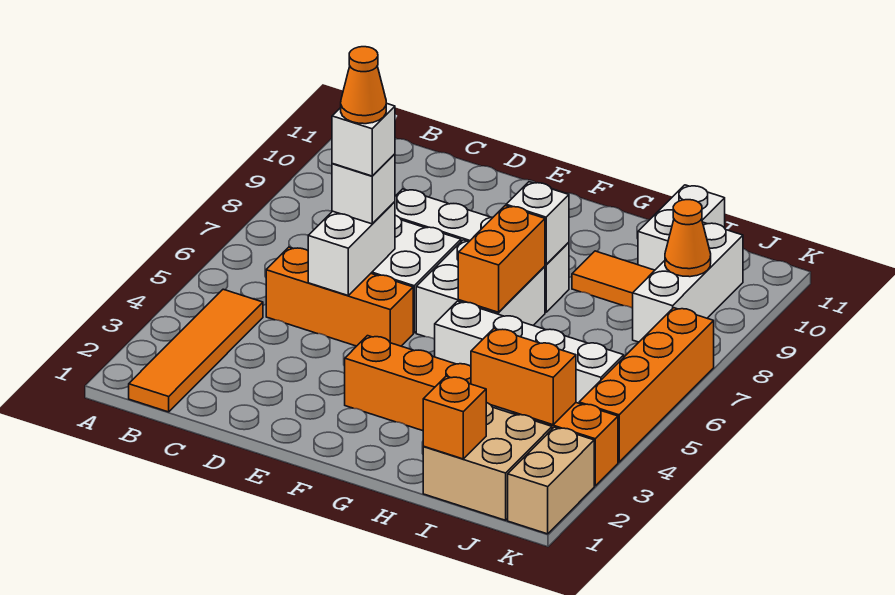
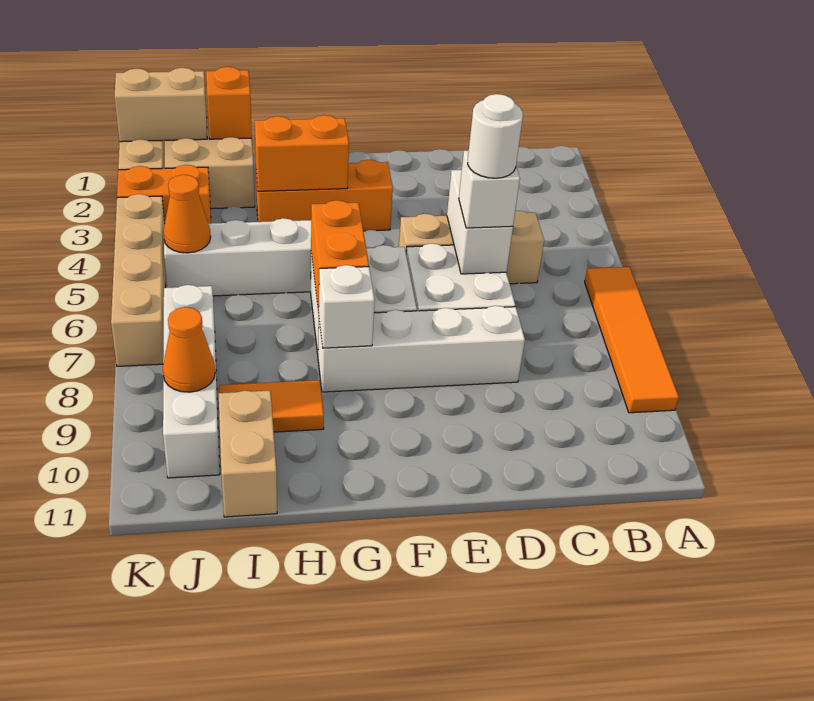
orange 1x4 tile [129,289,263,412] -> orange 1x4 tile moved to [585,267,679,413]
orange 1x3 brick [266,247,413,346] -> tan 1x3 brick [399,211,544,284]
white 1x1 brick [332,103,395,176] -> white 1x1 round brick [468,94,523,178]
orange 1x1 cone [341,47,386,124] -> orange 1x1 cone moved to [163,175,211,253]
orange 1x2 brick [471,329,576,425] -> orange 1x2 brick moved to [255,115,349,191]
white 1x2 brick [638,185,725,270] -> tan 1x2 brick [219,391,277,517]
none -> tan 1x2 brick [115,68,207,142]
white 1x3 brick [633,222,743,342] -> white 1x4 brick [163,285,220,478]
orange 1x4 brick [579,308,714,462] -> tan 1x4 brick [111,194,166,366]

